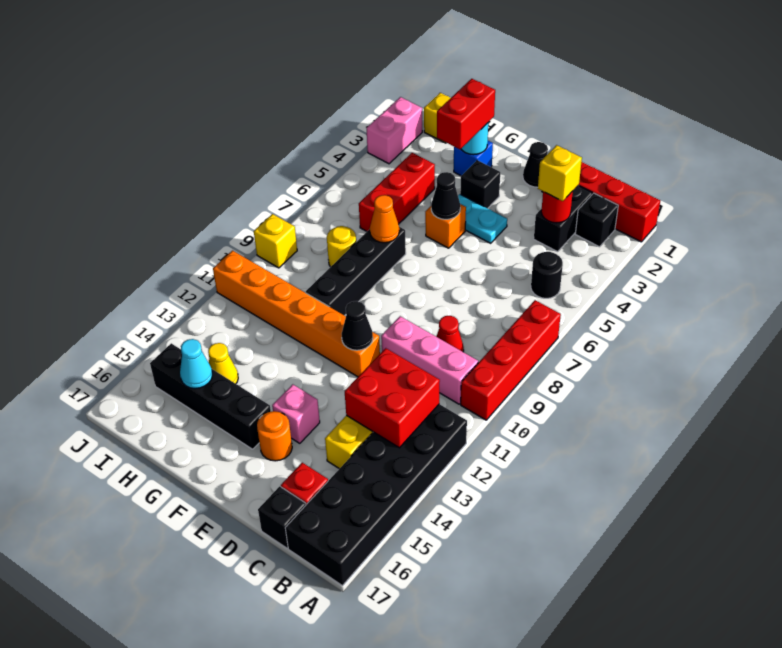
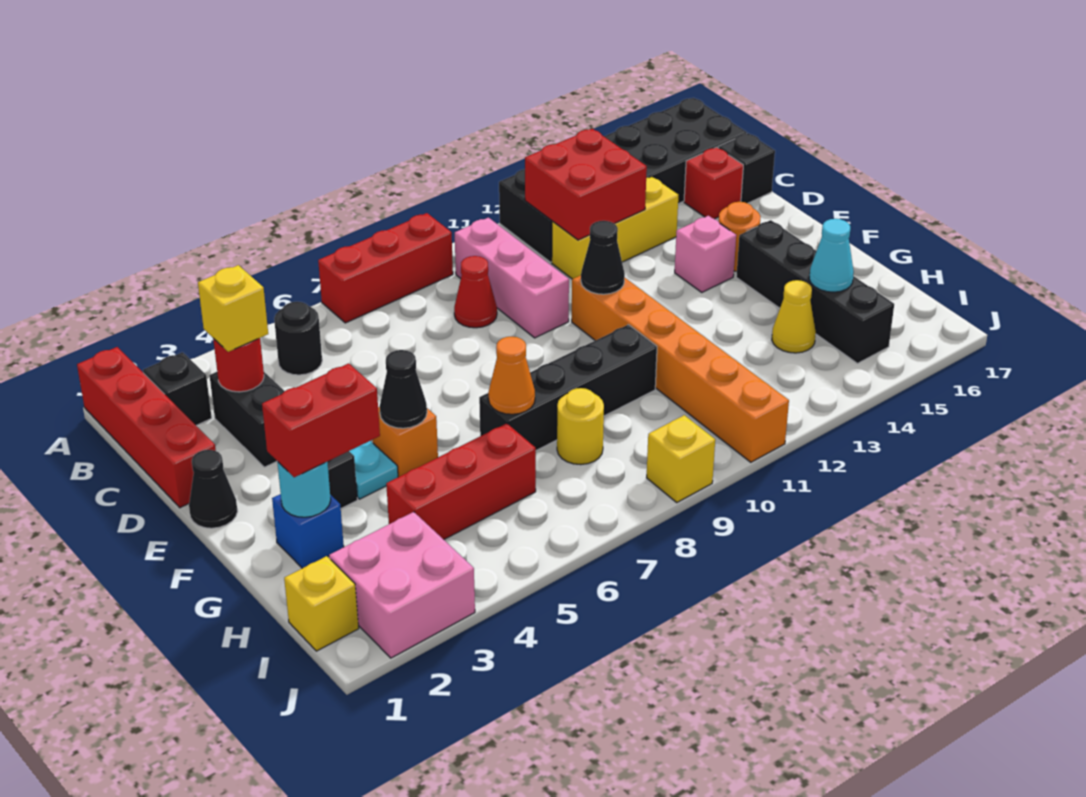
red 1x4 brick [461,300,561,420] -> red 1x3 brick [318,213,453,323]
black 1x2 brick [534,185,592,252] -> black 1x2 brick turned to [209,372,285,467]
pink 1x2 brick [367,97,422,164] -> pink 2x2 brick [329,512,475,658]

